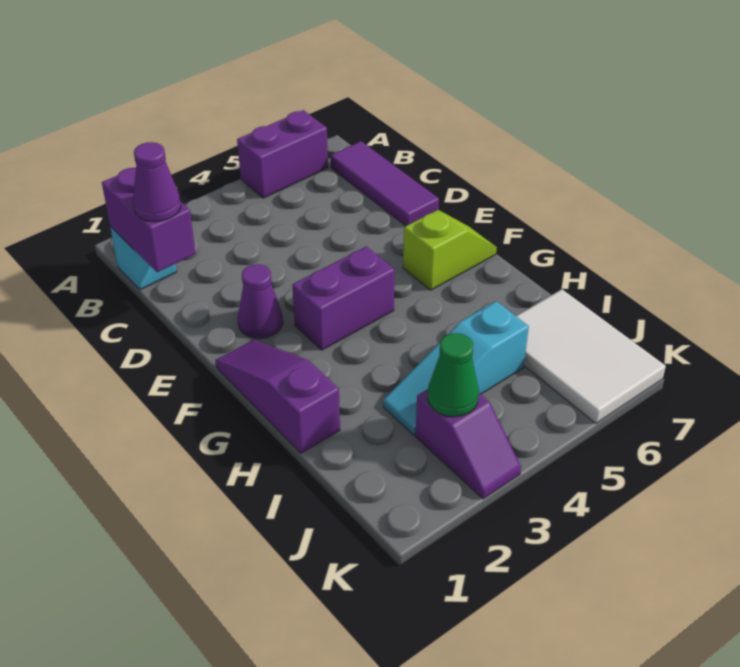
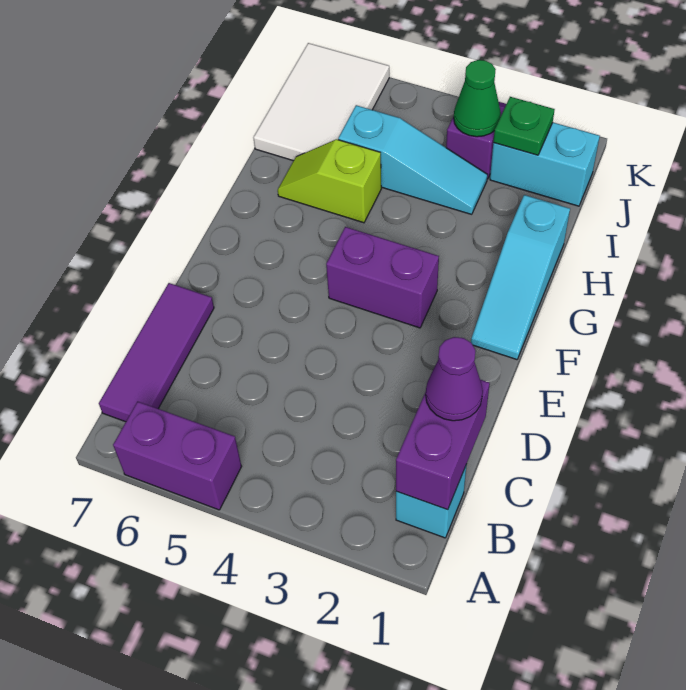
purple 1x1 cone [238,264,283,339] -> none
purple 1x3 slope [215,340,340,453] -> cyan 1x3 slope [471,195,570,360]
lime 1x2 slope [403,210,497,290] -> lime 1x2 slope moved to [278,139,381,223]
none -> cyan 1x2 brick [490,123,600,206]
none -> green 1x1 plate [493,97,555,155]

